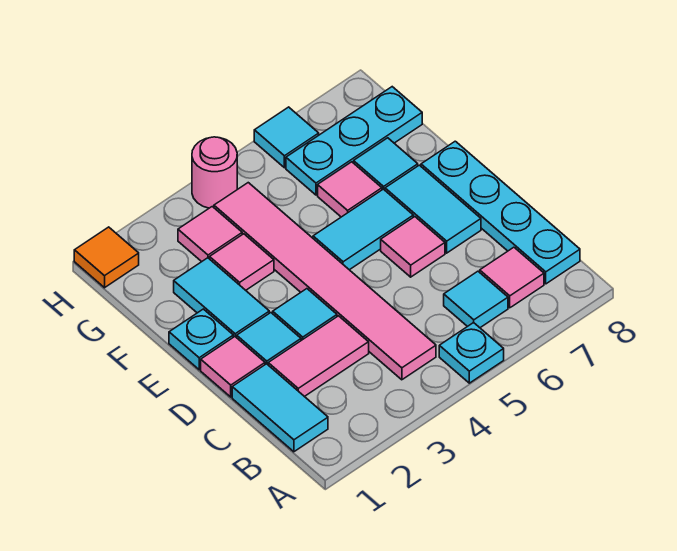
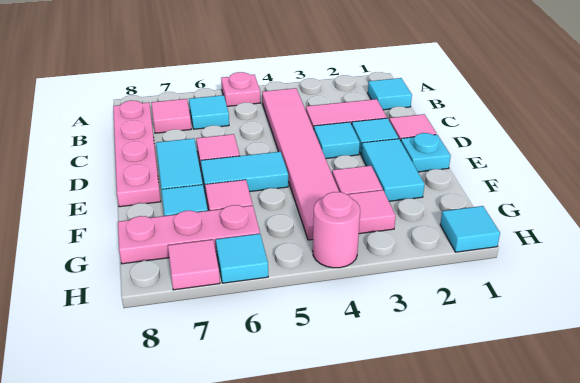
cyan 1x1 plate [439,323,504,383] -> pink 1x1 plate [221,72,260,106]
cyan 1x2 tile [232,364,328,452] -> cyan 1x1 tile [368,78,412,110]
cyan 1x4 plate [421,141,580,284] -> pink 1x4 plate [113,100,161,207]
cyan 1x3 plate [286,87,422,195] -> pink 1x3 plate [118,205,260,264]
orange 1x1 tile [74,227,139,288] -> cyan 1x1 tile [440,206,500,252]
none -> pink 1x1 tile [168,240,220,290]

